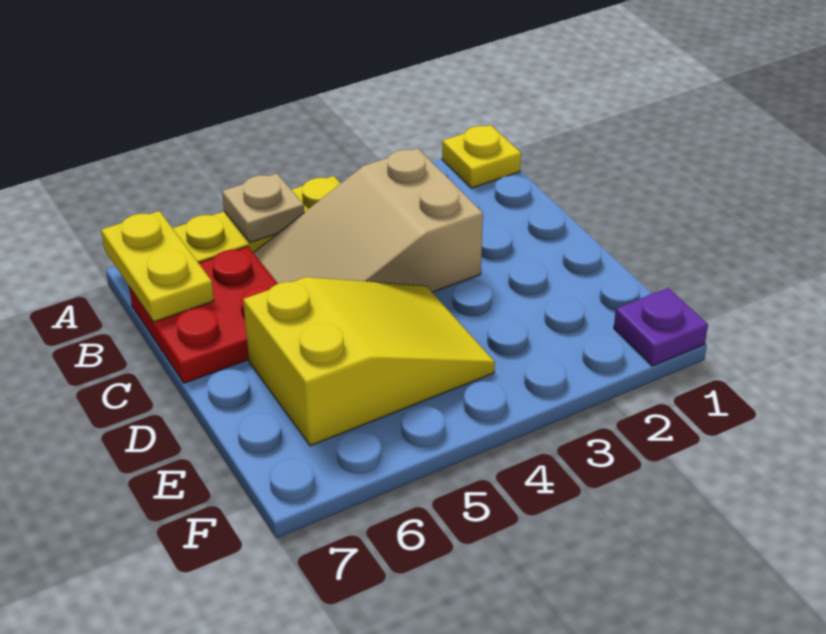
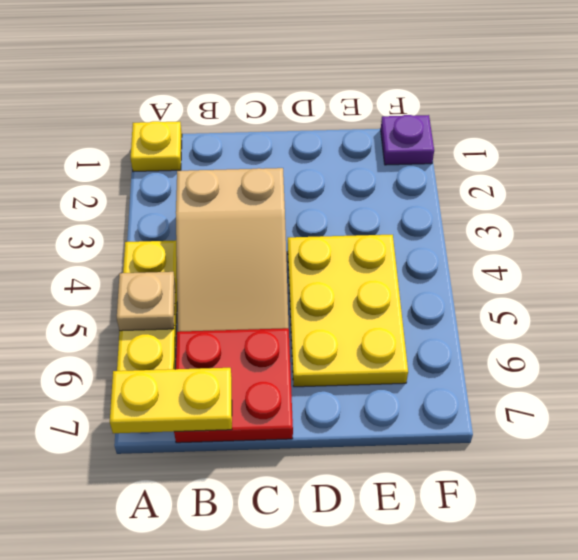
yellow 2x3 slope [243,277,495,446] -> yellow 2x3 plate [288,235,408,387]

